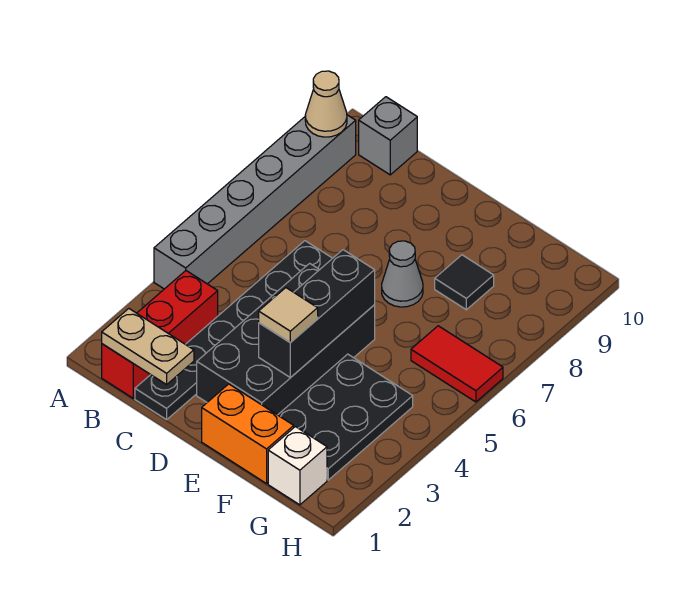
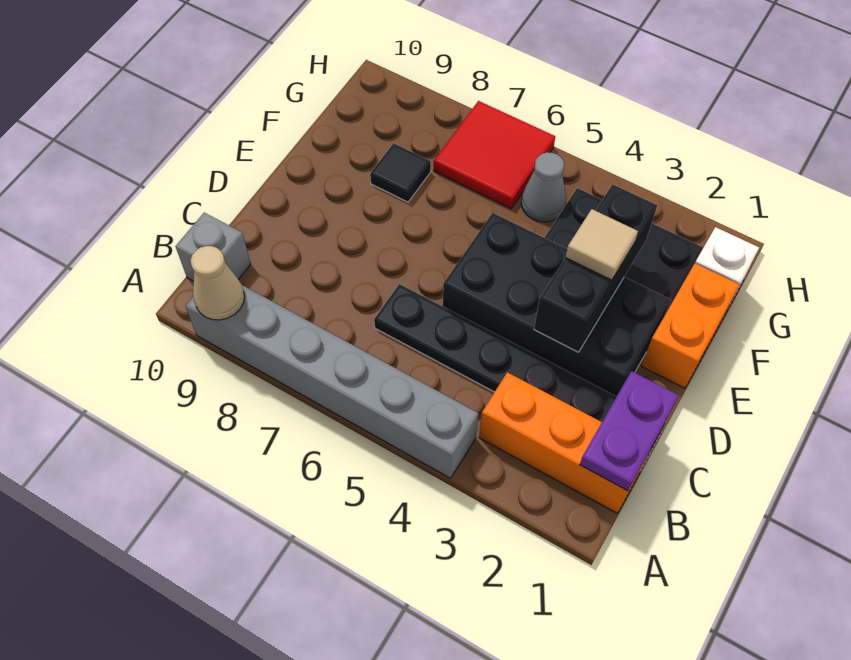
red 1x3 brick [102,271,218,398] -> orange 1x3 brick [479,372,648,513]
tan 1x2 plate [102,309,194,385] -> purple 1x2 plate [580,371,679,491]
black 1x3 brick [259,250,375,378] -> black 1x3 brick turned to [534,184,657,352]
grey 1x1 cone [382,241,423,307] -> grey 1x1 cone moved to [521,152,566,222]
red 1x2 tile [411,326,503,402] -> red 2x2 tile [434,101,555,209]

